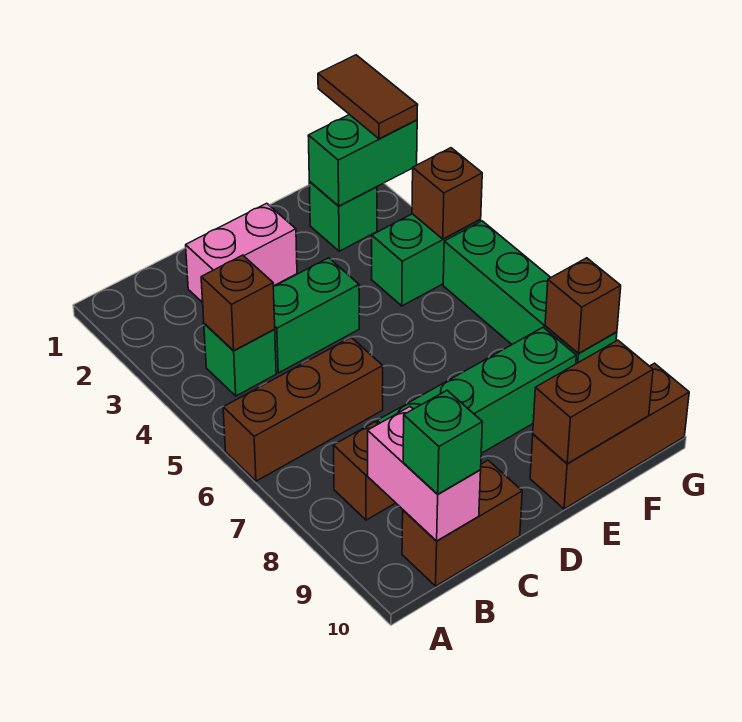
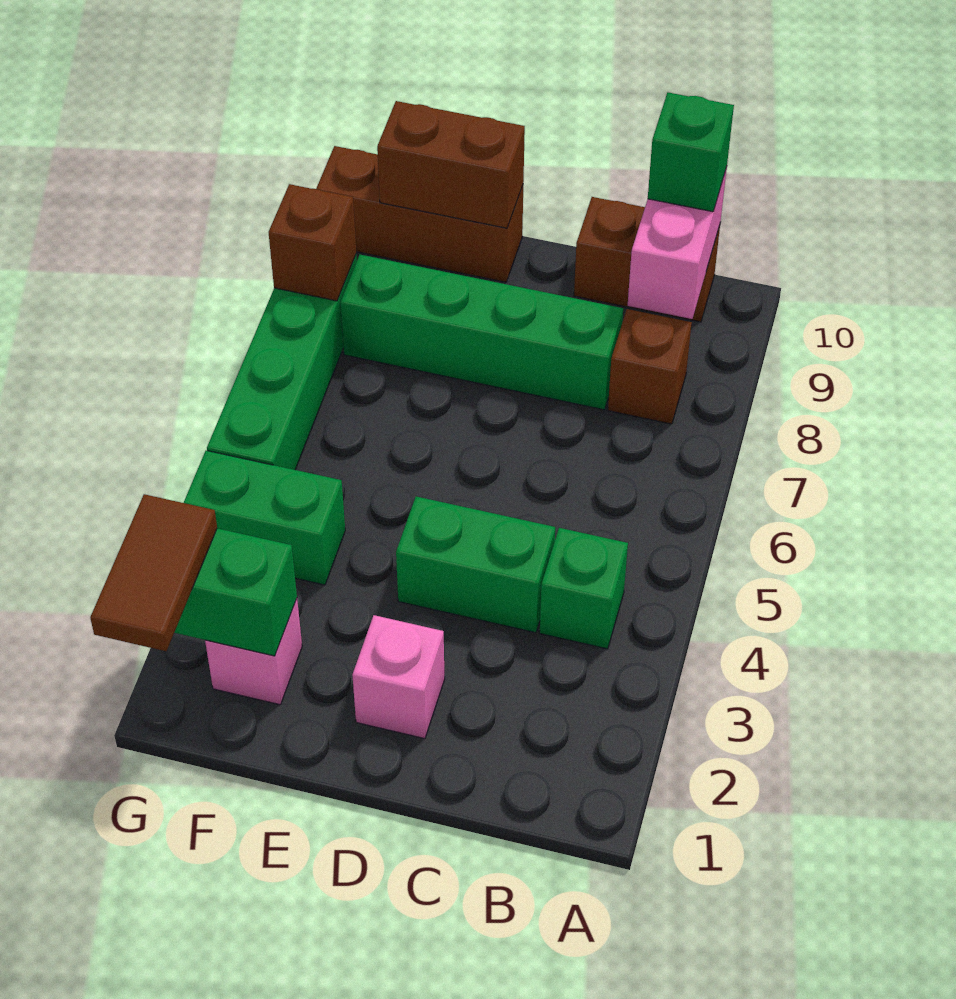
brown 1x3 brick [223,337,383,481] -> none
brown 1x1 brick [201,255,275,350] -> none
pink 1x2 brick [186,203,297,303] -> pink 1x1 brick [352,615,445,739]
green 1x1 brick [309,182,377,251] -> pink 1x1 brick [205,599,302,705]
brown 1x1 brick [412,148,482,239] -> none

